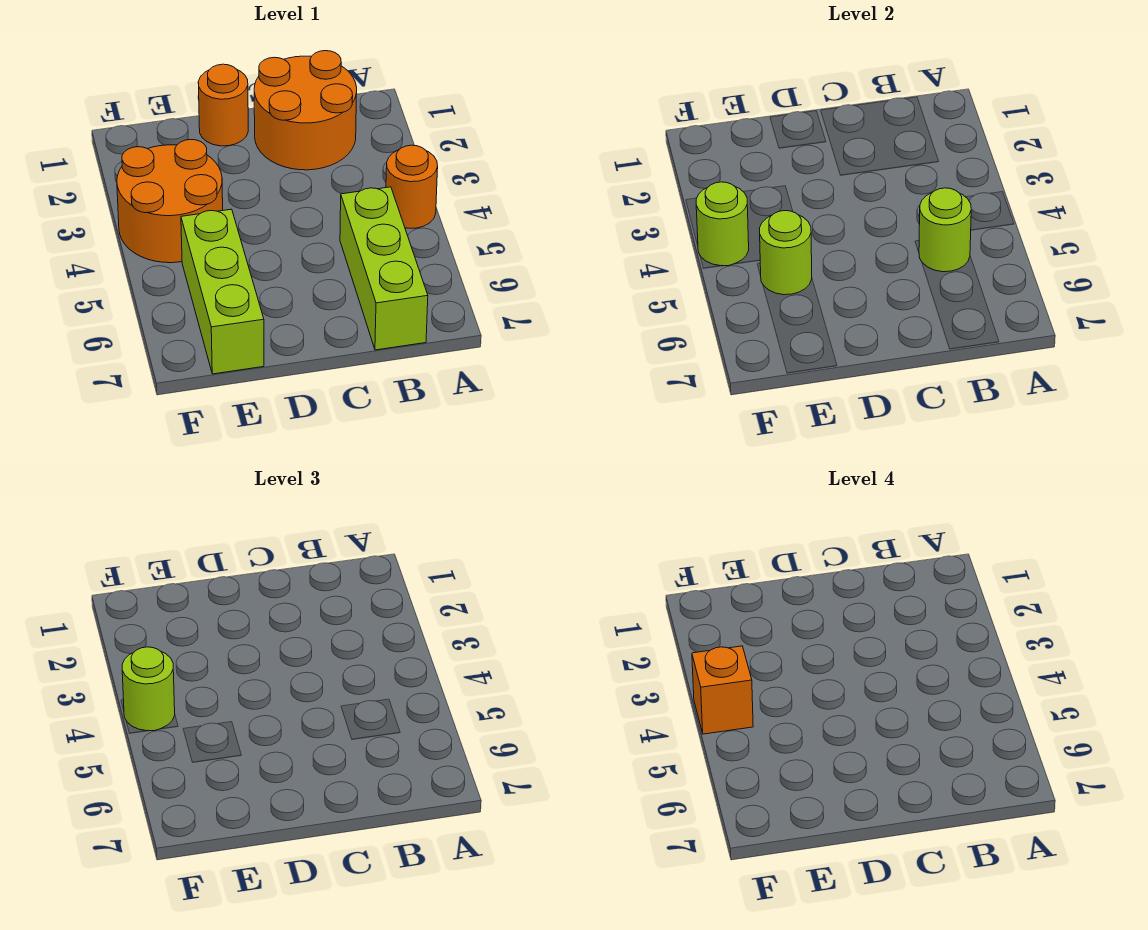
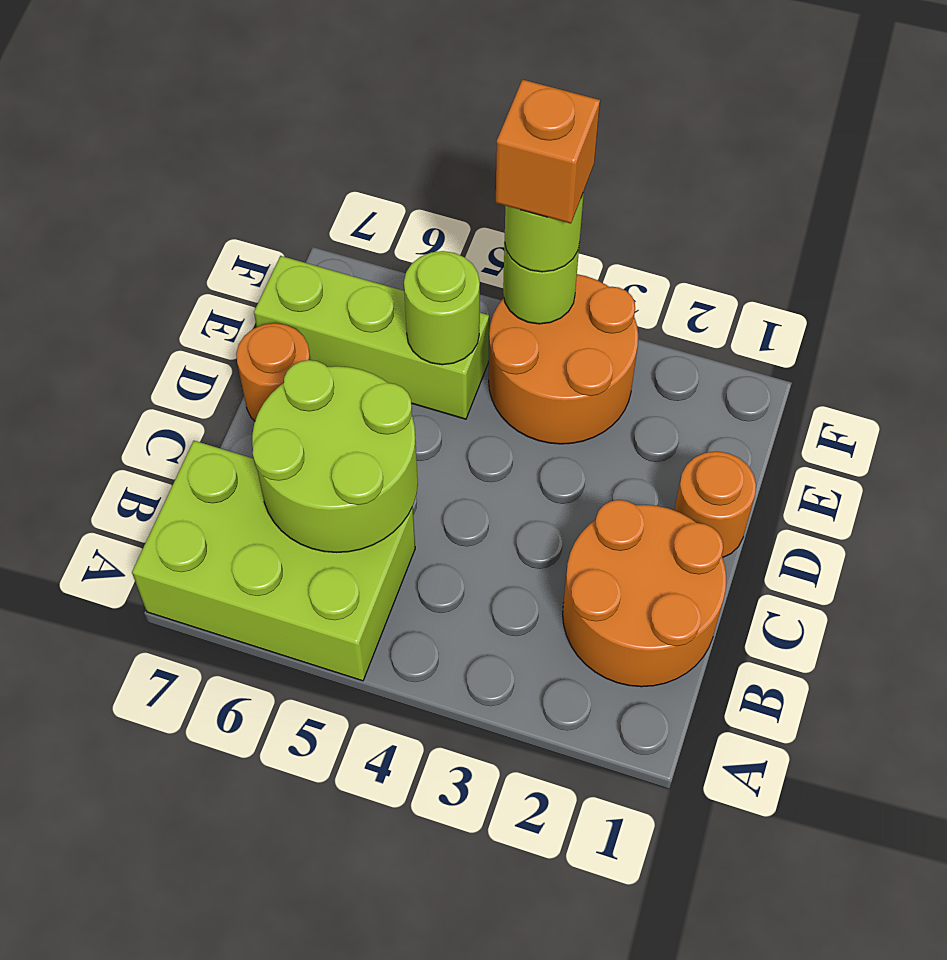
orange 1x1 round brick [386,145,438,228] -> orange 1x1 round brick moved to [236,323,310,421]
lime 1x3 brick [340,187,428,350] -> lime 2x3 brick [132,441,415,681]
lime 1x1 round brick [919,188,971,272] -> lime 2x2 round brick [252,360,418,552]

